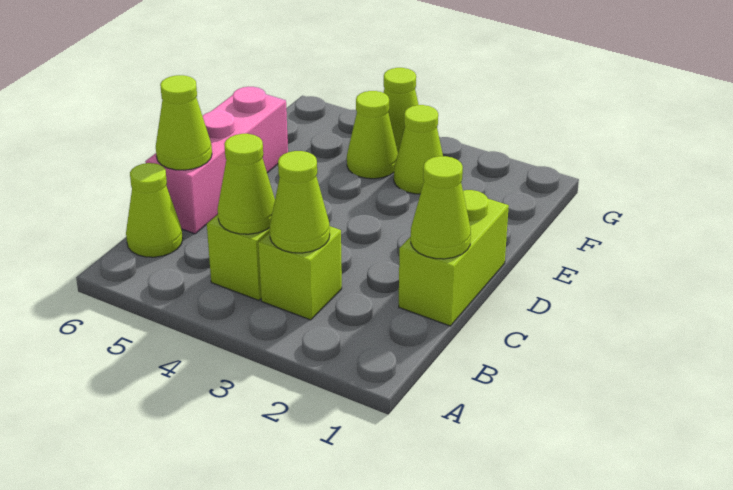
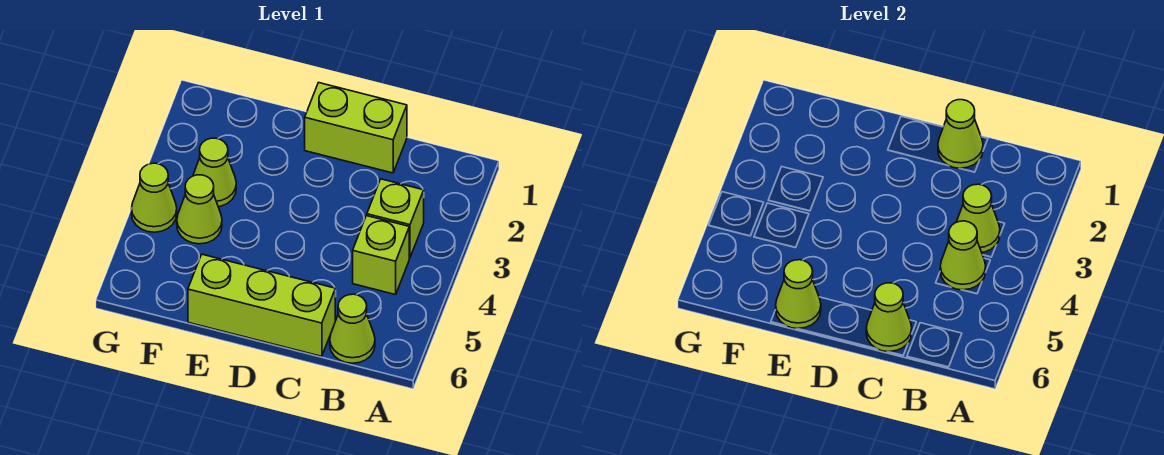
pink 1x3 brick [145,87,288,234] -> lime 1x3 brick [188,254,335,356]
none -> lime 1x1 cone [776,260,821,329]

